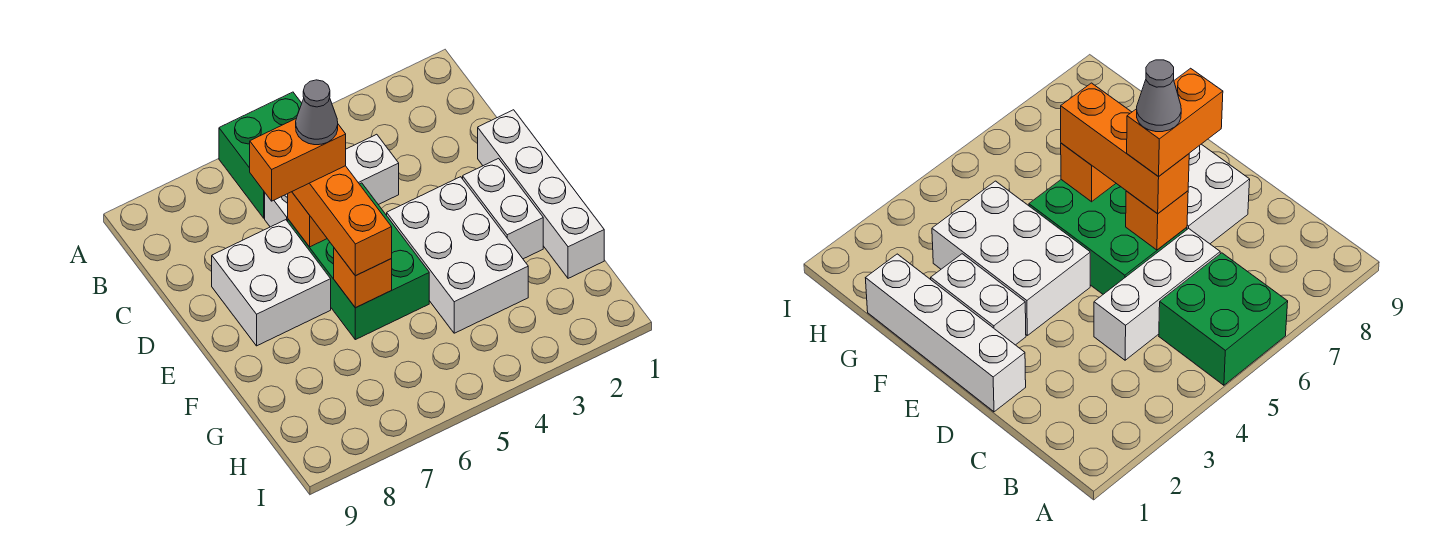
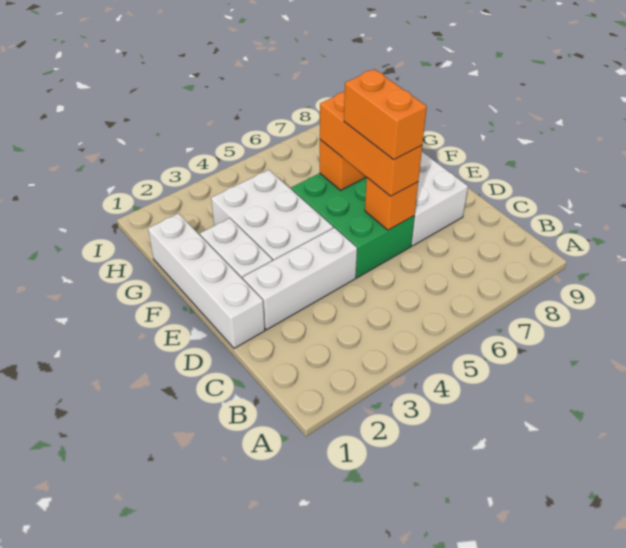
green 2x2 brick [219,92,302,218] -> none
white 1x3 brick [265,134,399,227] -> white 1x3 brick moved to [243,228,357,330]
orange 1x2 brick [250,119,346,201] -> orange 1x2 brick turned to [344,69,427,160]
grey 1x1 cone [296,80,338,145] -> none

